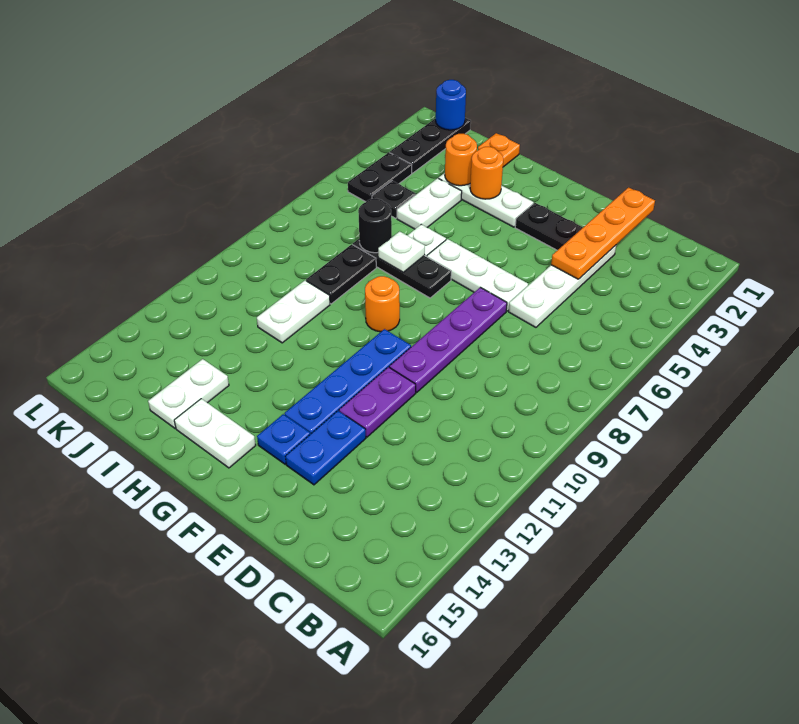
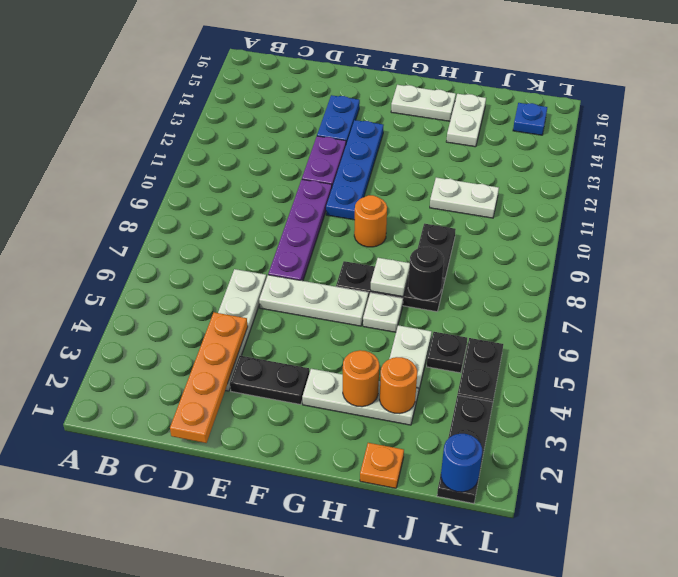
blue 1x1 plate [257,414,310,464] -> blue 1x1 plate moved to [513,103,547,135]
white 1x2 plate [257,281,330,343] -> white 1x2 plate turned to [430,178,499,218]

